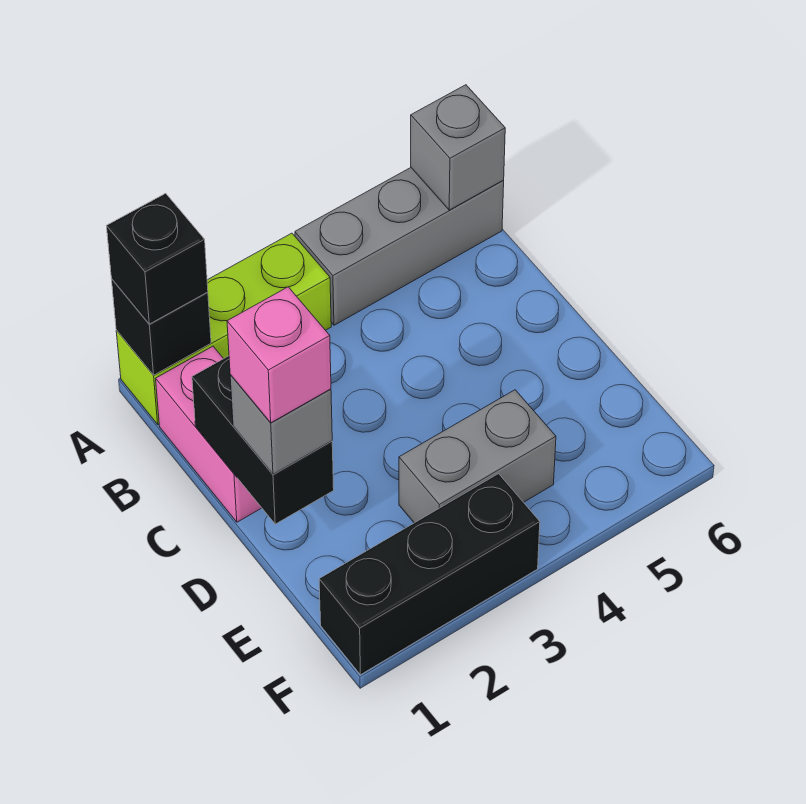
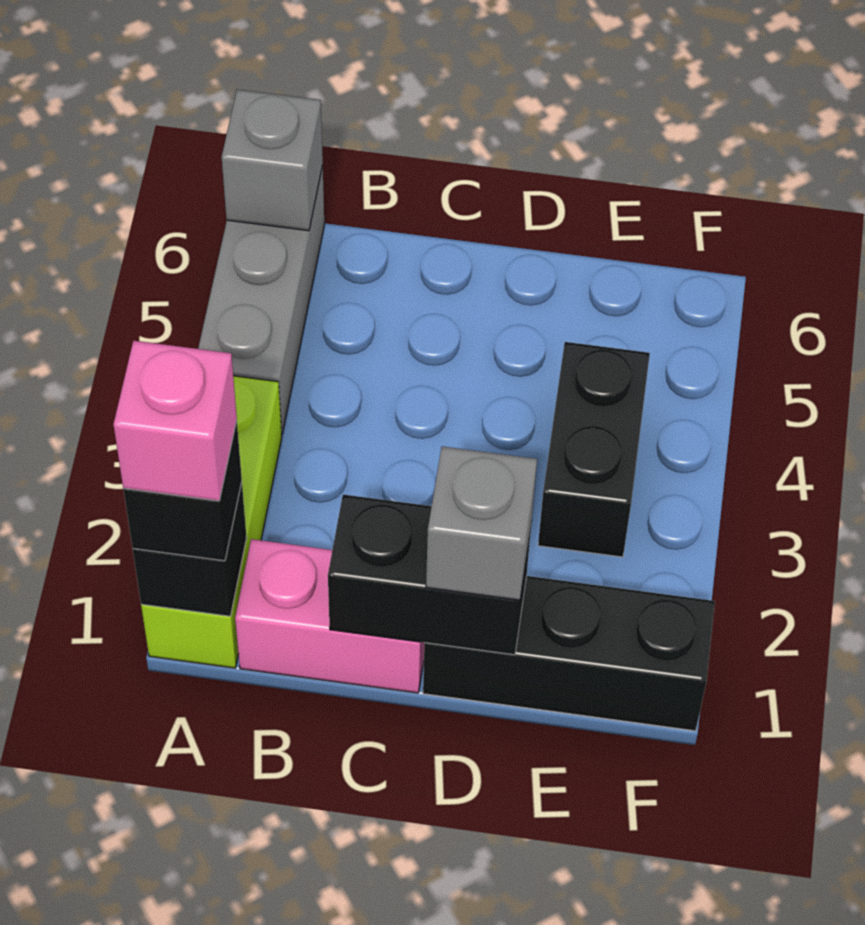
pink 1x1 brick [227,287,331,423] -> pink 1x1 brick moved to [114,341,237,501]
grey 1x2 brick [399,390,556,523] -> black 1x2 brick [538,342,650,557]
black 1x3 brick [319,474,540,675] -> black 1x3 brick turned to [423,576,715,731]

